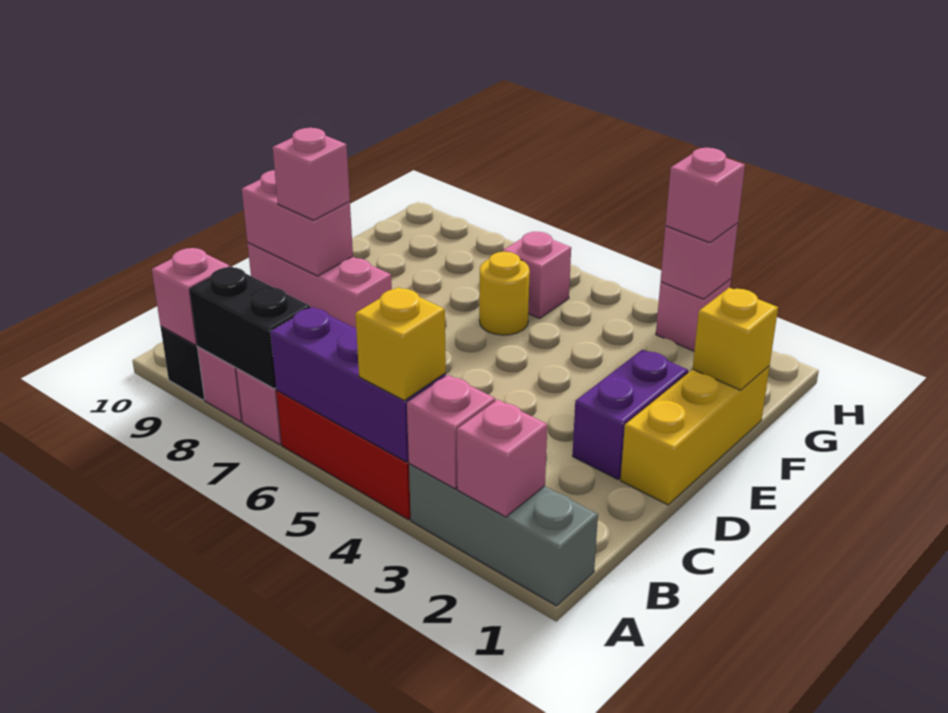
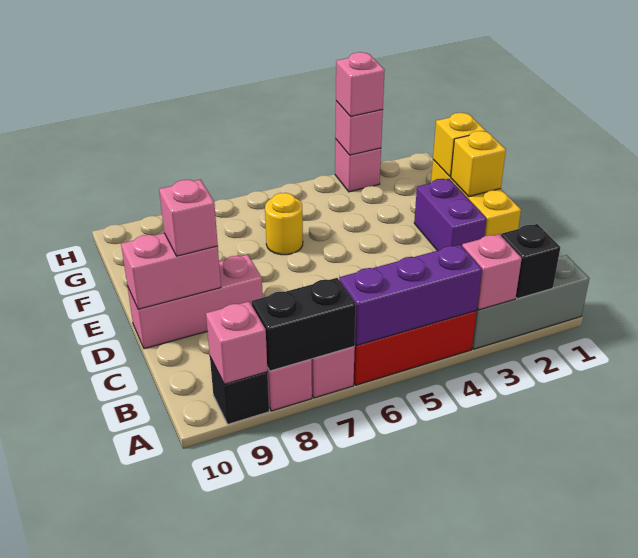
pink 1x1 brick [457,400,547,517] -> black 1x1 brick [501,224,560,299]
yellow 1x1 brick [355,287,446,401] -> yellow 1x1 brick moved to [451,131,506,197]
pink 1x1 brick [503,232,571,319] -> none

